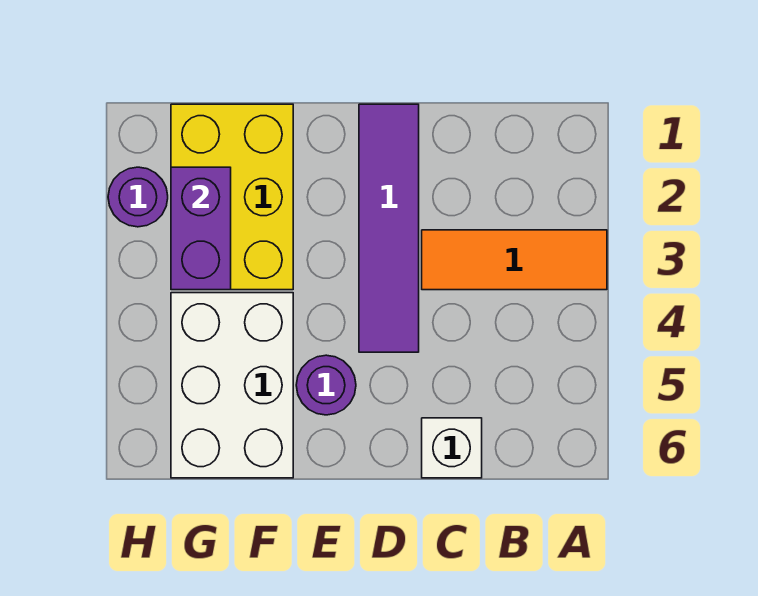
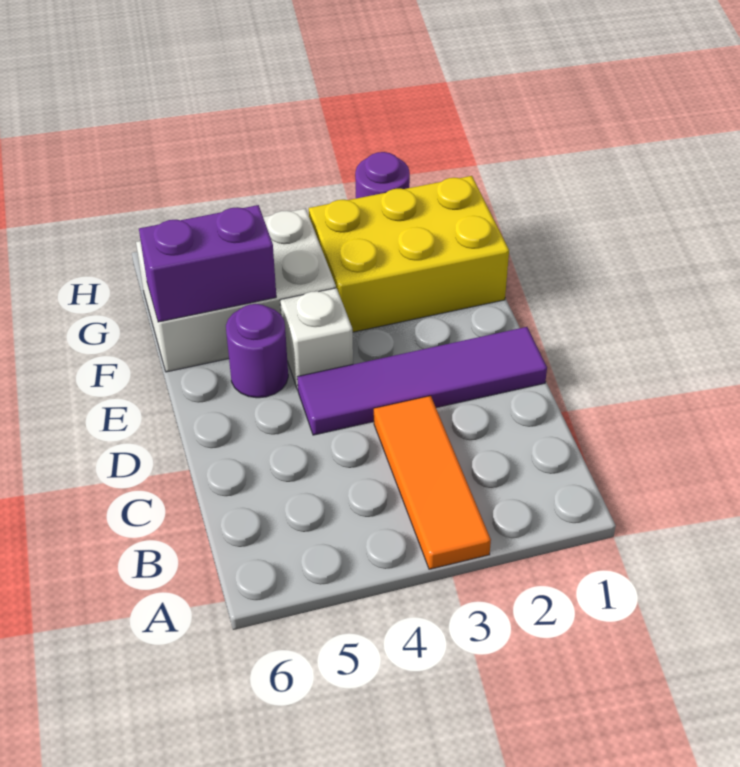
white 1x1 brick [422,418,482,478] -> white 1x1 brick moved to [280,288,353,390]
purple 1x2 brick [171,167,231,290] -> purple 1x2 brick moved to [139,205,276,322]

